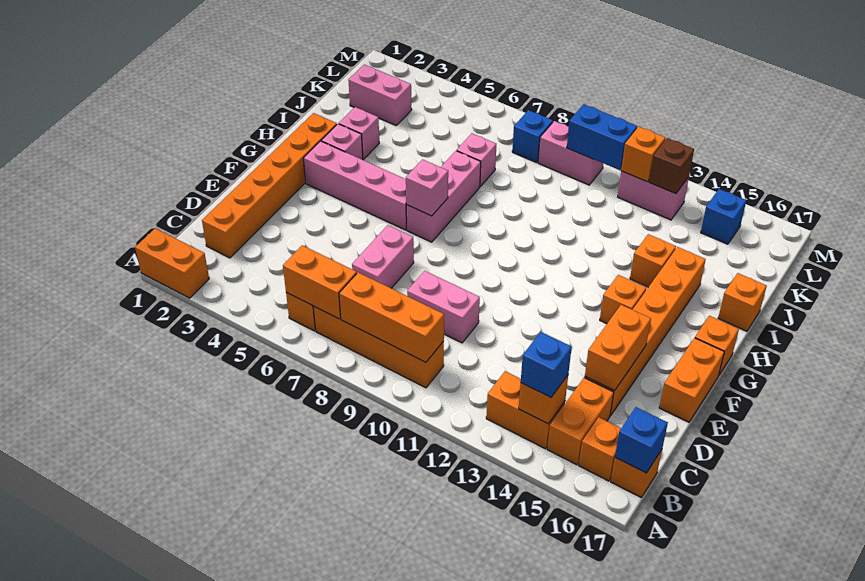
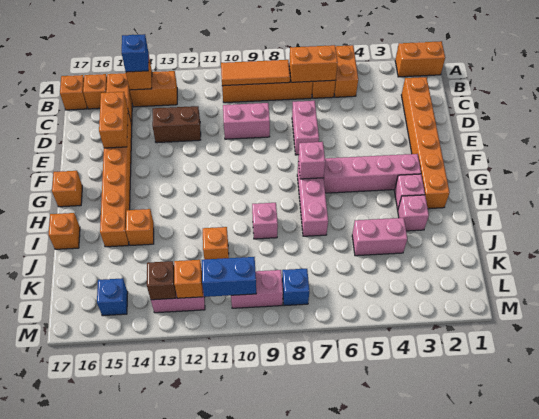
orange 1x3 brick [339,273,444,362] -> orange 1x3 tile [221,60,290,86]
blue 1x1 brick [615,407,668,473] -> none
none -> brown 1x2 brick [152,106,201,143]
orange 1x2 brick [659,338,724,422] -> orange 1x2 brick moved to [334,45,358,97]
orange 1x1 brick [600,275,646,324] -> orange 1x1 brick moved to [203,227,229,259]
pink 1x1 brick [457,133,496,187] -> pink 1x1 brick moved to [252,203,278,239]
pink 1x2 brick [348,65,412,125] -> pink 1x2 brick moved to [352,218,407,256]

